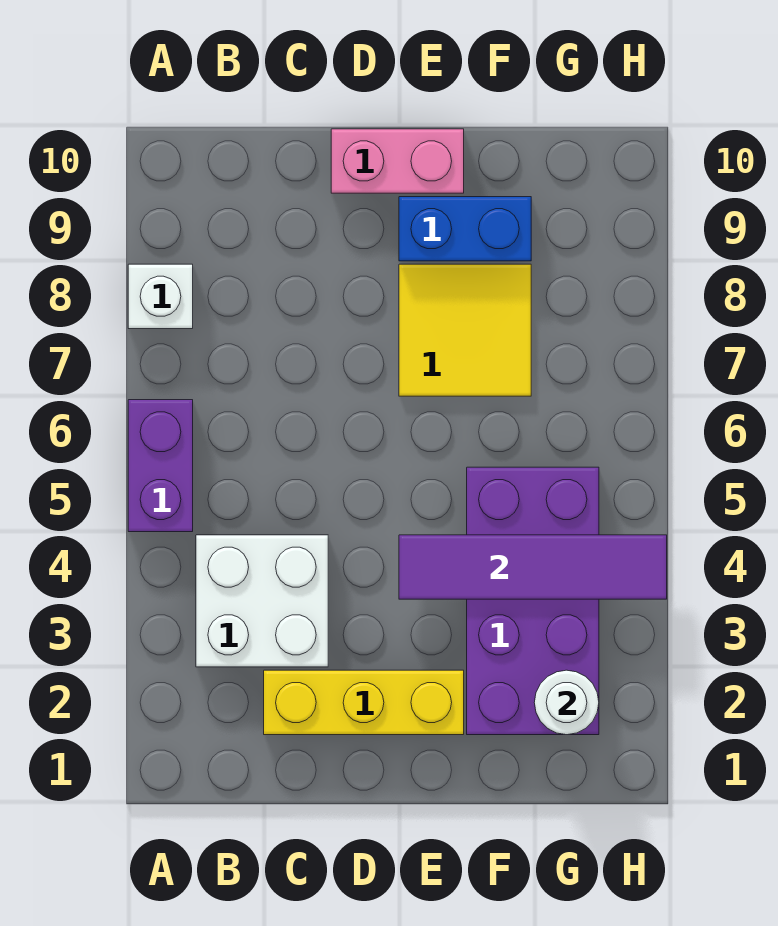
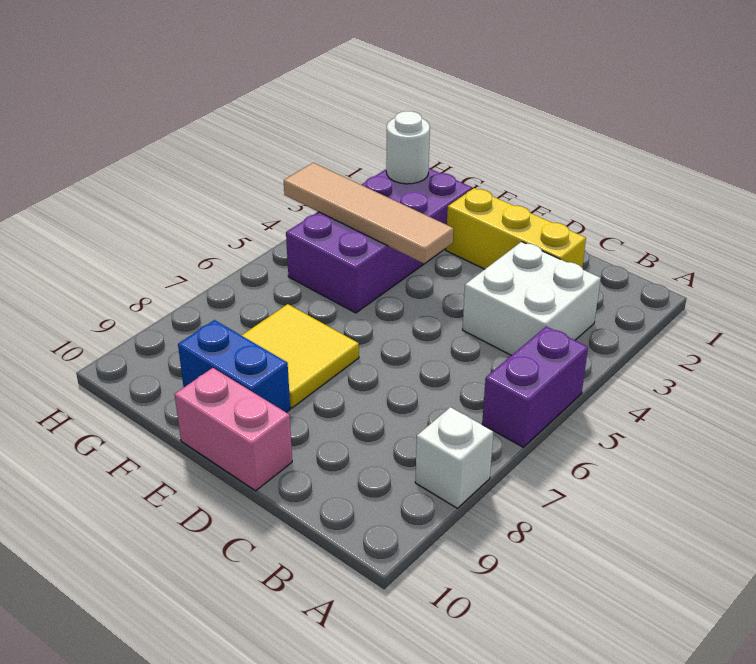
purple 1x4 tile [399,535,667,599] -> tan 1x4 tile [284,163,453,264]

